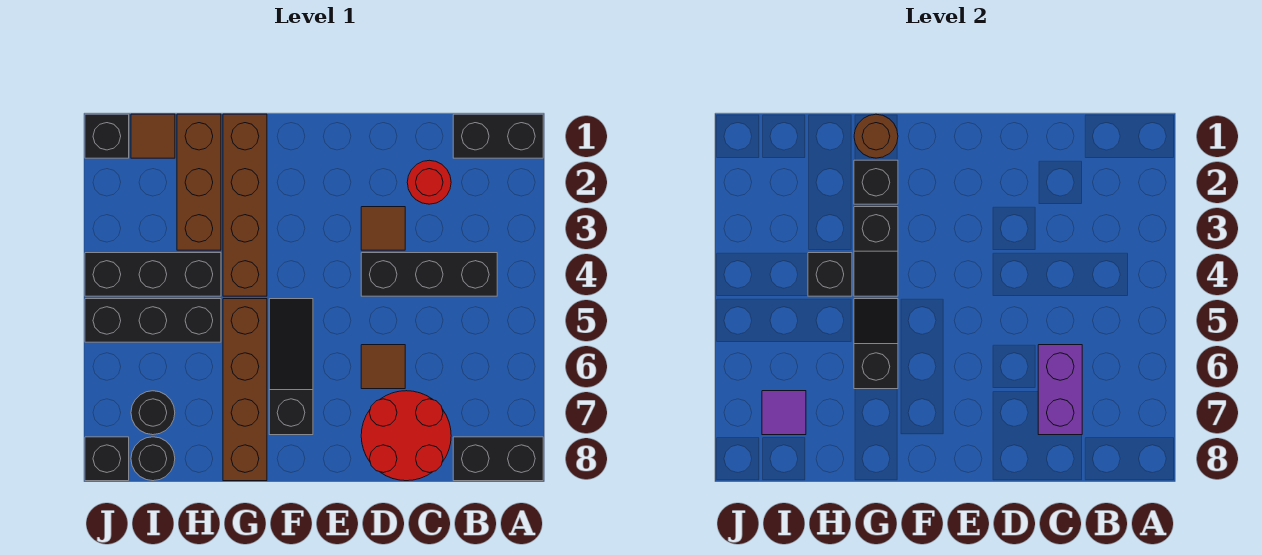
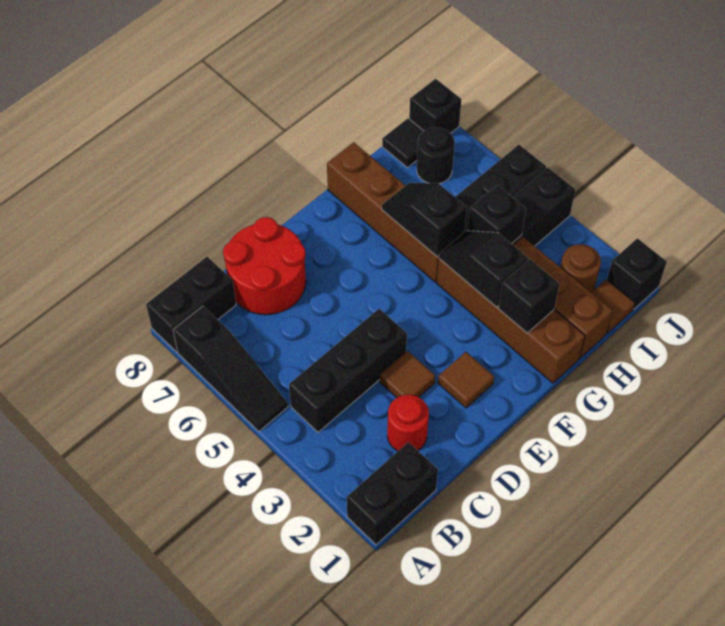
purple 1x2 brick [1038,345,1082,435] -> none
brown 1x1 tile [361,345,405,389] -> brown 1x1 tile moved to [438,352,494,408]
black 1x3 slope [269,299,313,435] -> black 1x3 slope moved to [173,306,288,431]
brown 1x1 round brick [854,114,898,158] -> brown 1x1 round brick moved to [560,244,601,292]
black 1x2 slope [854,299,898,389] -> black 1x2 slope turned to [382,183,467,257]
purple 1x1 tile [762,391,806,435] -> none
black 1x1 round brick [131,437,175,481] -> black 1x1 tile [382,119,423,168]

